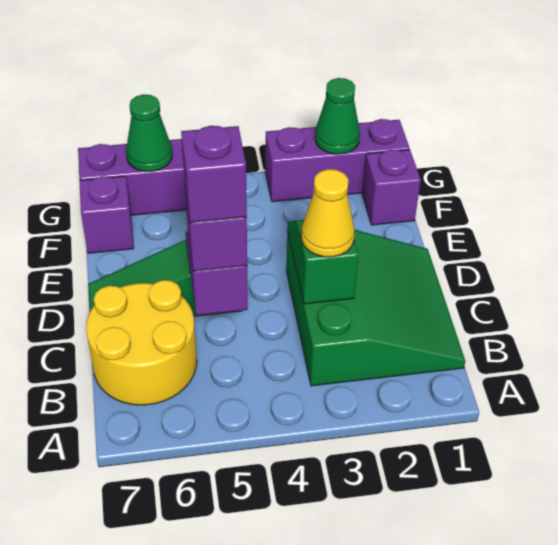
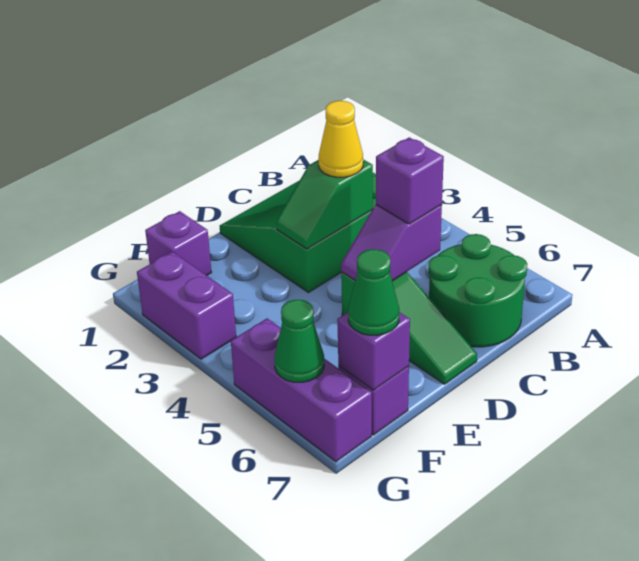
yellow 2x2 round brick [86,280,197,405] -> green 2x2 round brick [428,234,527,347]
purple 1x1 brick [181,126,247,223] -> purple 1x1 brick moved to [337,312,410,390]
purple 1x3 brick [265,119,410,202] -> purple 1x2 brick [137,252,236,359]
green 1x1 cone [315,78,360,154] -> green 1x1 cone moved to [348,249,399,335]

